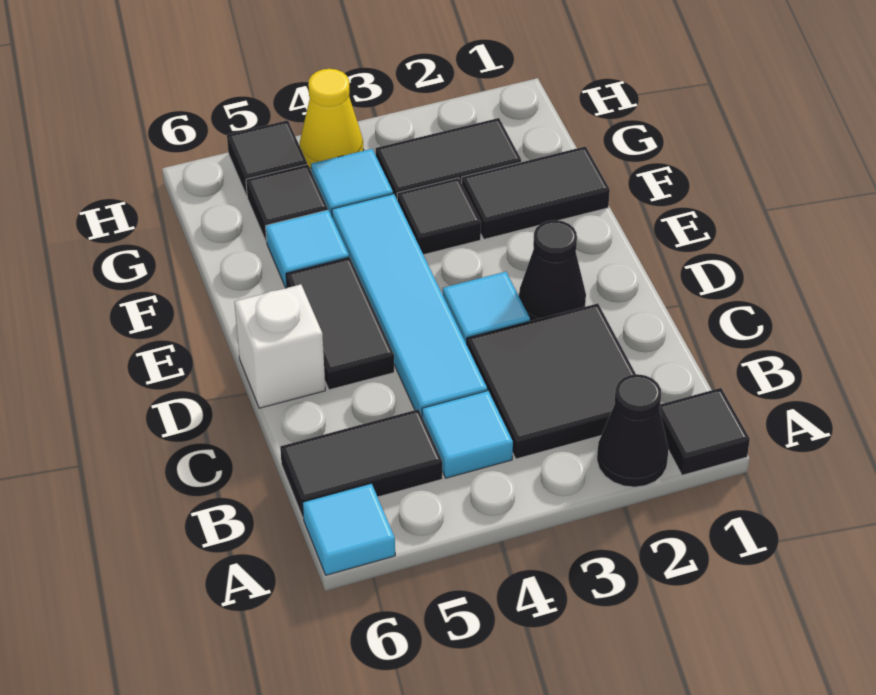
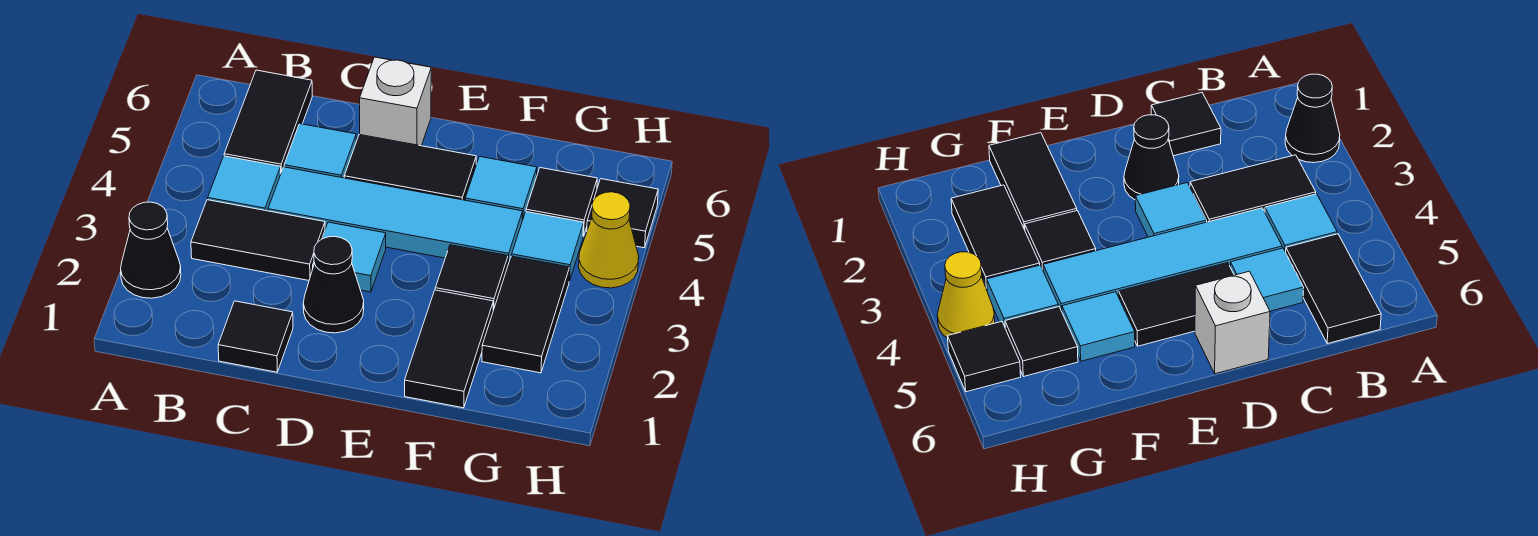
black 1x1 tile [659,388,750,475] -> black 1x1 tile moved to [218,301,293,372]
cyan 1x1 tile [303,483,395,575] -> cyan 1x1 tile moved to [284,124,356,178]
black 2x2 tile [467,304,636,459] -> black 1x2 tile [191,200,325,280]

